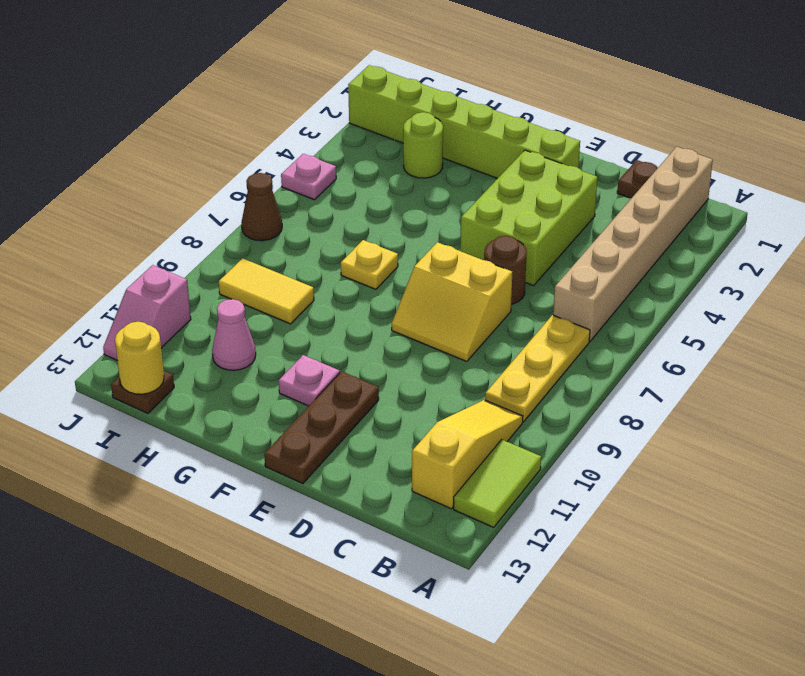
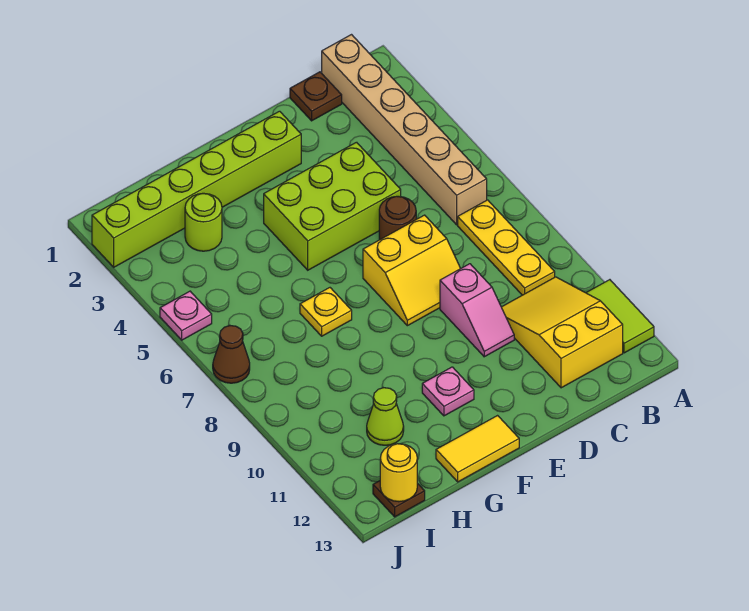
yellow 1x3 slope [412,400,523,509] -> yellow 2x3 slope [502,277,623,388]
lime 2x3 brick [460,150,598,286] -> lime 2x3 brick turned to [264,142,401,270]
brown 1x3 plate [264,371,379,484] -> none
yellow 1x2 tile [219,258,314,324] -> yellow 1x2 tile moved to [436,416,519,482]
pink 1x1 cone [212,299,256,370] -> lime 1x1 cone [367,388,404,445]
pink 1x2 slope [103,265,191,360] -> pink 1x2 slope moved to [440,264,514,357]

